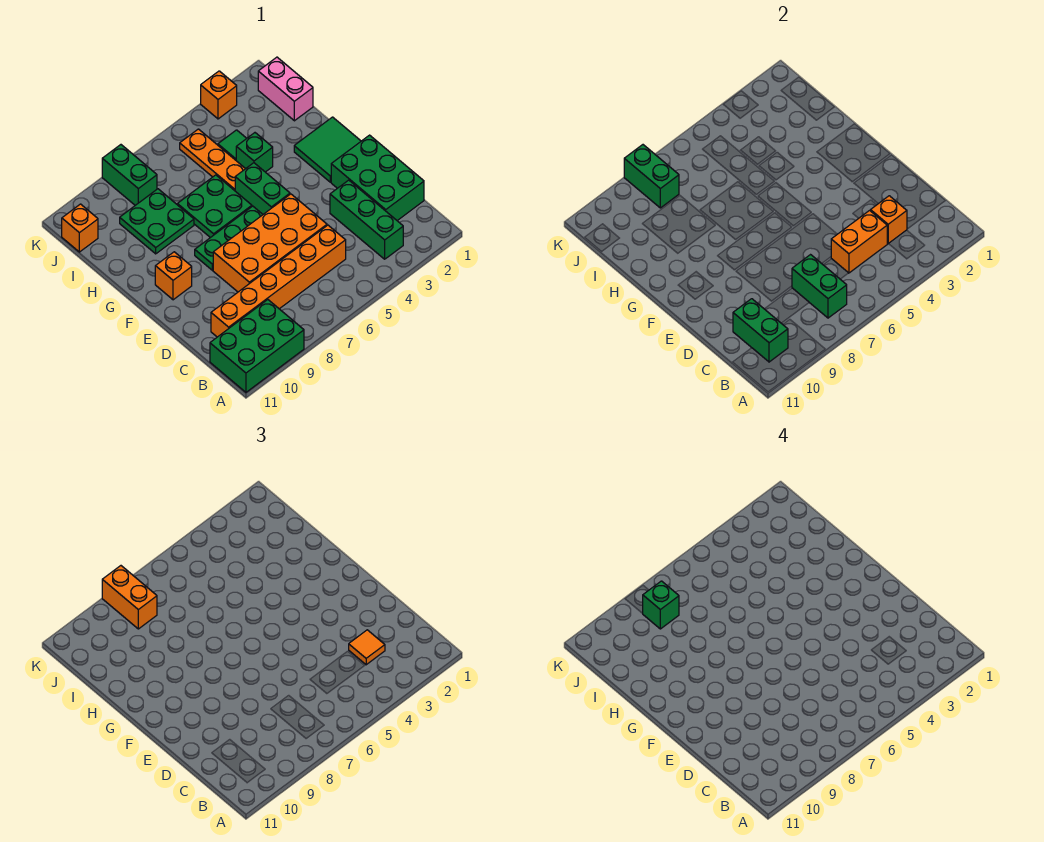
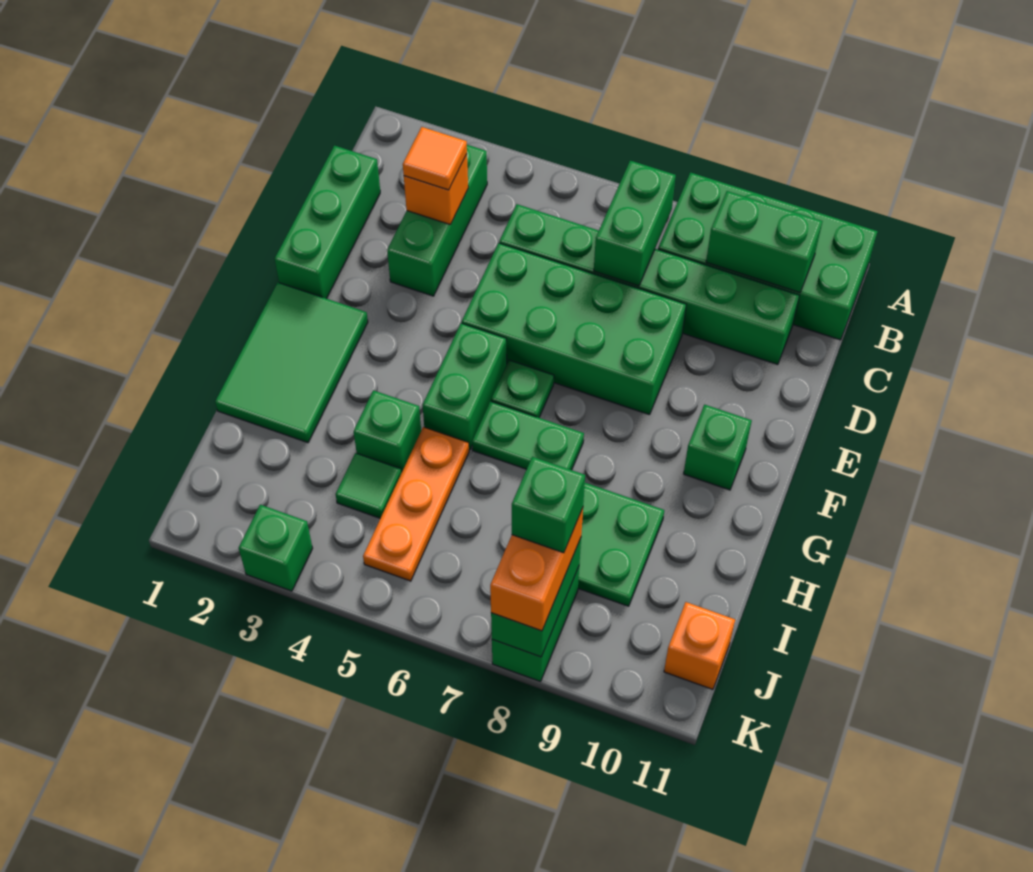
green 2x3 brick [210,300,304,392] -> green 2x4 brick [658,172,878,340]
green 1x2 brick [733,299,788,362] -> green 1x2 brick turned to [706,191,822,293]
green 2x3 brick [331,135,424,221] -> green 1x3 brick [275,145,380,299]
orange 1x2 brick [831,210,887,273] -> none
orange 1x6 brick [211,225,346,337] -> green 1x6 brick [499,204,799,365]
orange 2x4 brick [213,194,327,292] -> green 2x4 brick [462,243,686,415]
green 2x2 tile [294,117,361,182] -> green 2x3 tile [215,283,368,443]
green 1x3 plate [195,206,263,270] -> green 1x1 plate [491,360,554,418]
orange 1x1 brick [155,252,192,300] -> green 1x1 brick [684,405,752,490]
green 2x2 plate [177,175,252,238] -> green 1x2 plate [472,401,584,470]
pink 1x2 brick [258,57,313,121] -> none
orange 1x1 brick [201,71,237,119] -> green 1x1 brick [239,505,313,591]

